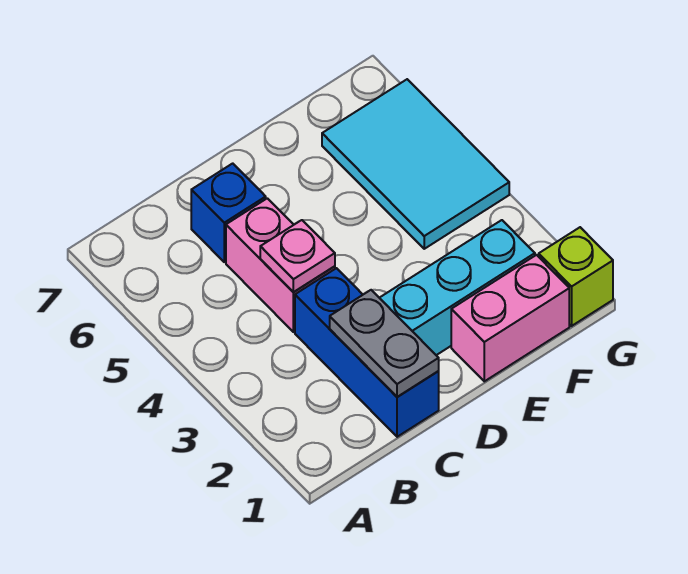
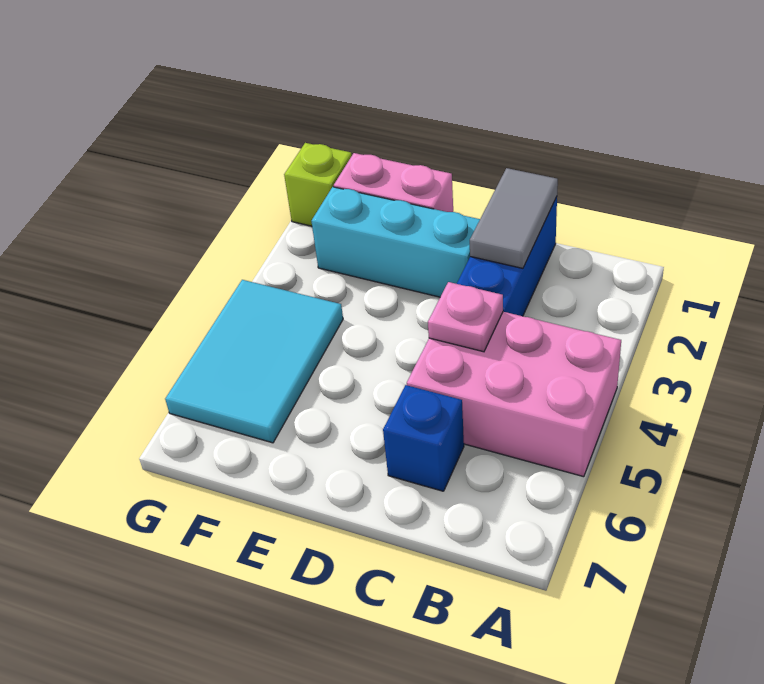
grey 1x2 plate [330,290,439,397] -> grey 1x2 tile [470,168,558,268]
pink 1x2 brick [226,198,335,332] -> pink 2x3 brick [407,312,621,477]

